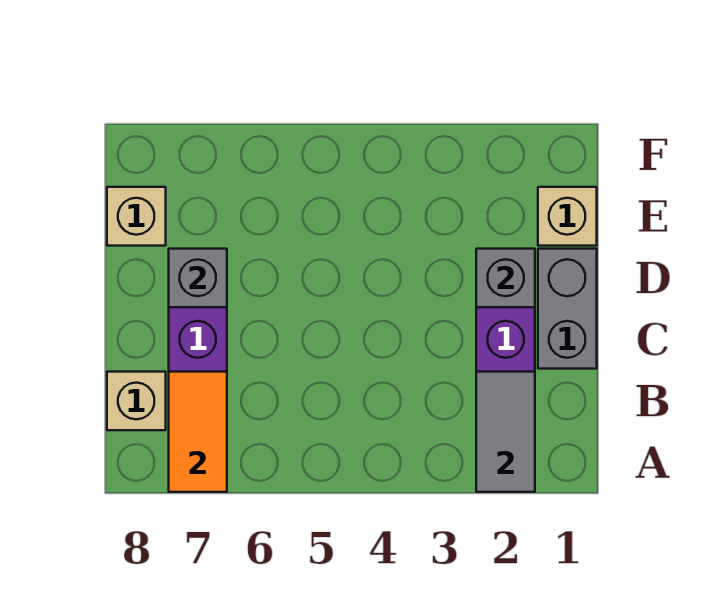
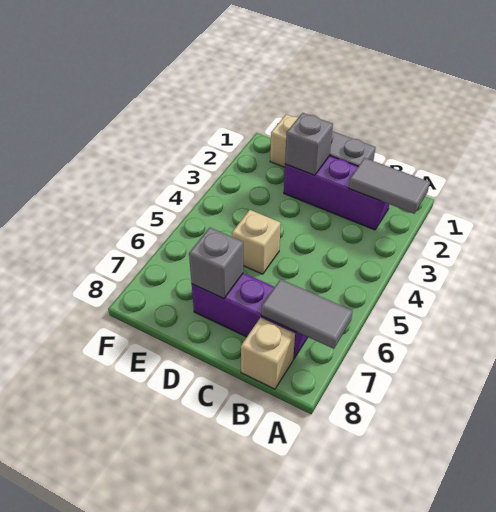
orange 1x2 tile [169,372,227,492] -> grey 1x2 tile [261,279,353,349]
tan 1x1 brick [107,187,166,246] -> tan 1x1 brick moved to [232,210,281,274]

